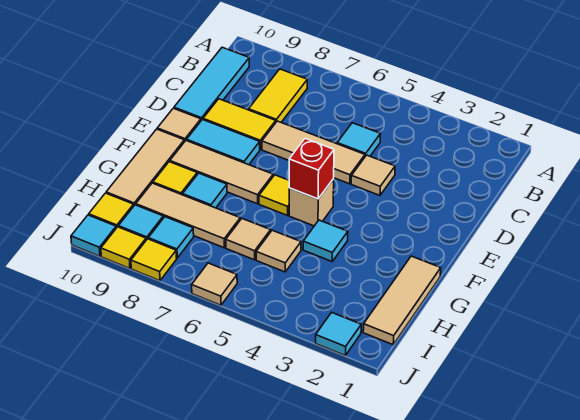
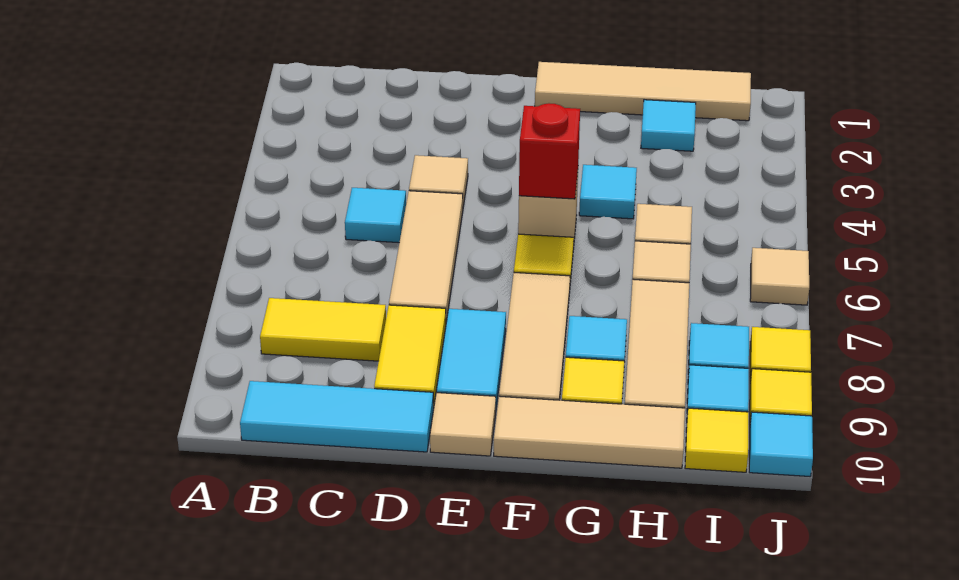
tan 1x3 tile [363,256,441,345] -> tan 1x4 tile [535,62,751,121]
cyan 1x1 tile [316,312,361,355] -> cyan 1x1 tile moved to [641,100,696,151]

